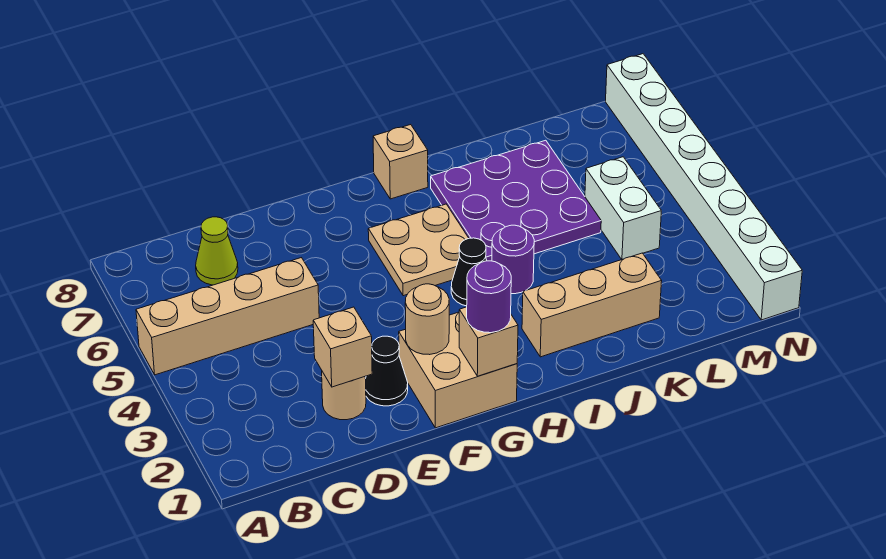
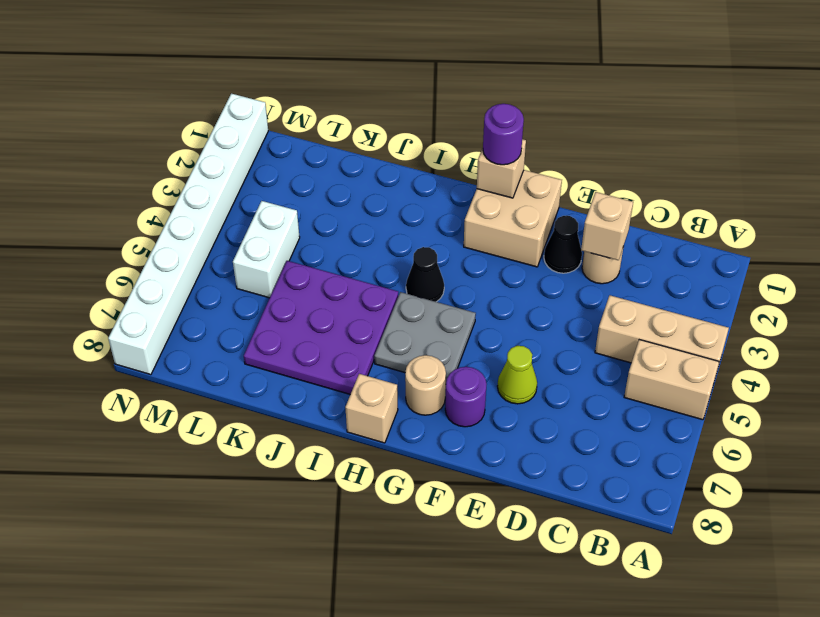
tan 1x4 brick [136,258,319,375] -> tan 1x2 brick [624,340,719,420]
lime 1x1 cone [196,217,238,285] -> lime 1x1 cone moved to [497,346,537,404]
tan 1x1 round brick [405,284,449,355] -> tan 1x1 round brick moved to [405,355,446,415]
tan 2x2 plate [368,204,469,296] -> grey 2x2 plate [374,292,476,380]
tan 1x3 brick [522,253,662,357] -> tan 1x3 brick moved to [595,295,729,373]
purple 1x1 round brick [492,225,534,294] -> purple 1x1 round brick moved to [445,367,486,427]

